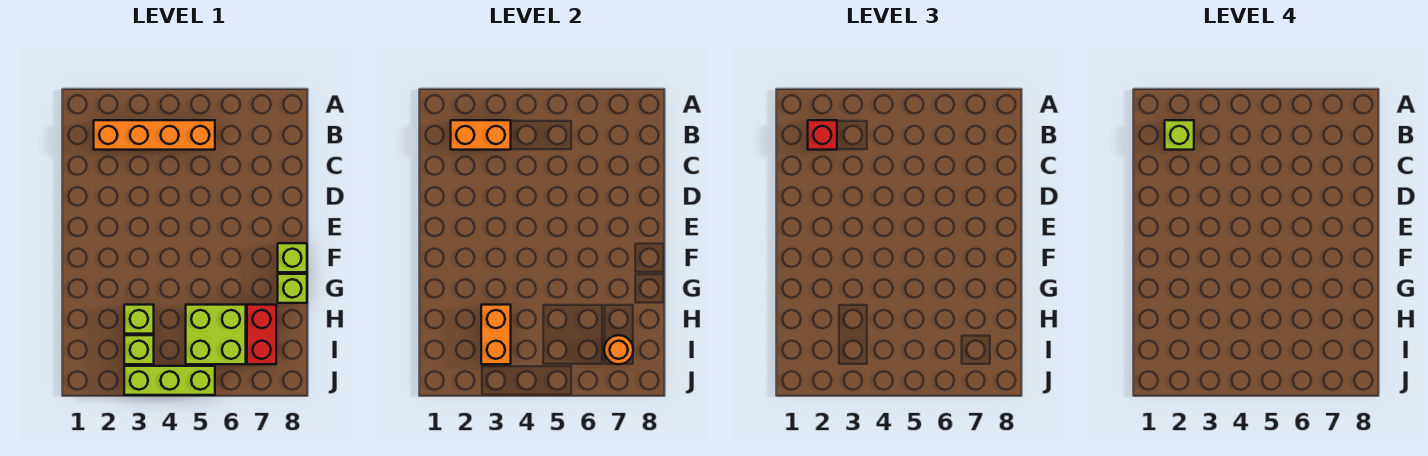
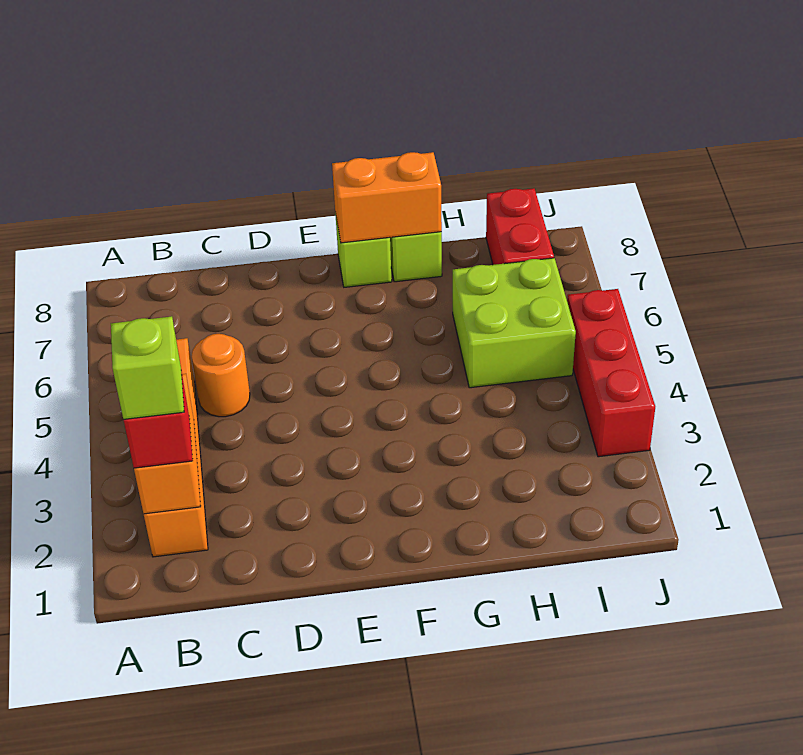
lime 1x1 brick [124,305,154,334] -> none
orange 1x2 brick [481,305,511,364] -> orange 1x2 brick moved to [332,152,442,243]
red 1x2 brick [247,305,276,364] -> red 1x2 brick turned to [486,188,554,265]
lime 1x1 brick [124,335,154,364] -> none
orange 1x1 round brick [604,335,633,364] -> orange 1x1 round brick moved to [192,334,250,417]
lime 1x3 brick [124,366,215,395] -> red 1x3 brick [567,289,655,457]

